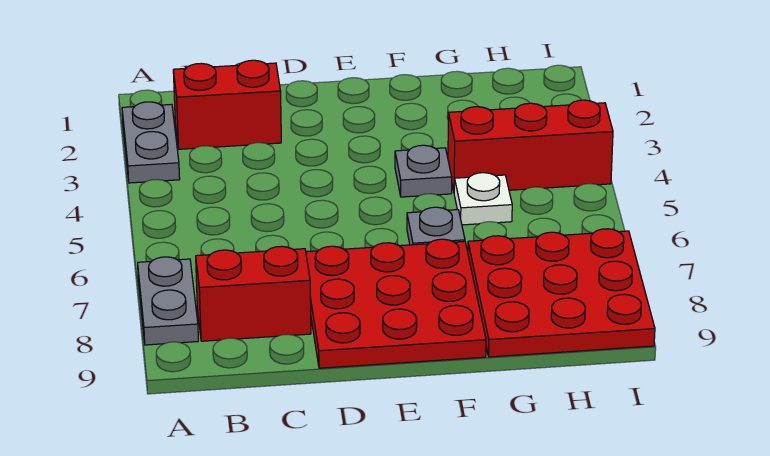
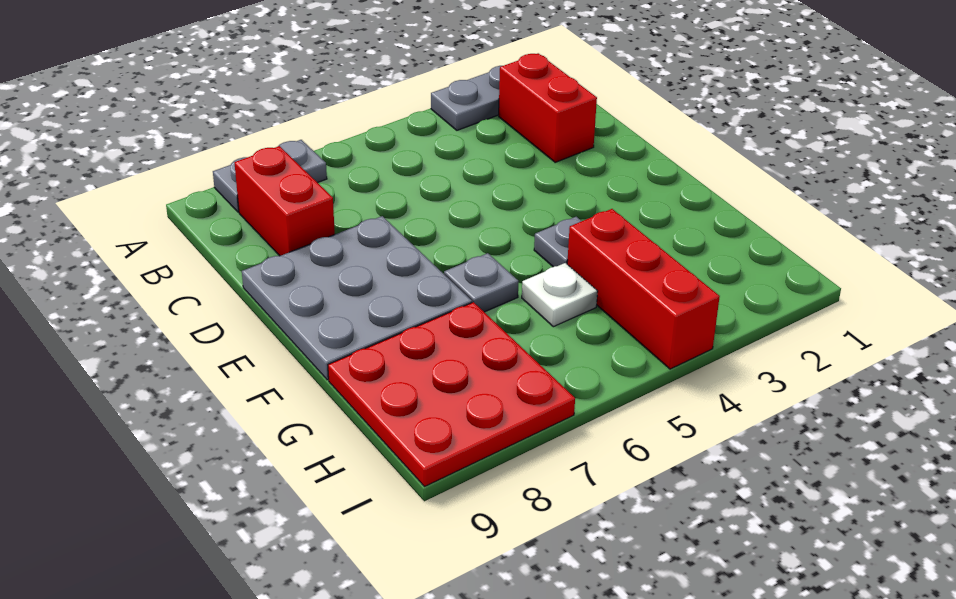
red 3x3 plate [306,239,486,368] -> grey 3x3 plate [242,216,472,380]

